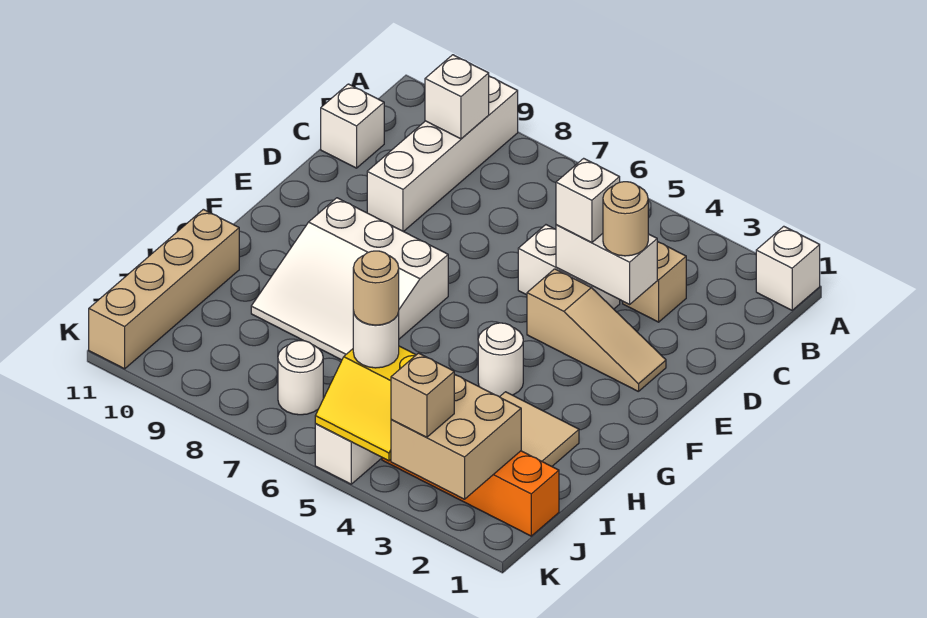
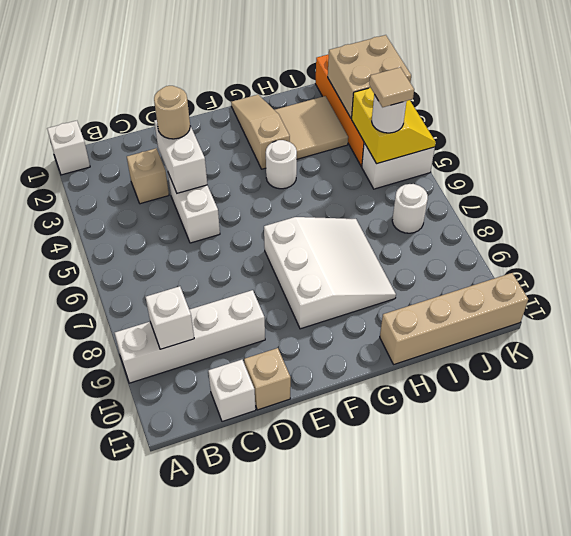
white 1x1 brick [556,158,620,243] -> none
tan 1x3 slope [527,269,666,392] -> tan 1x3 slope moved to [231,95,290,169]
tan 1x1 round brick [353,251,399,325] -> tan 1x1 tile [369,67,414,107]
tan 1x1 brick [391,353,454,437] -> tan 1x1 brick moved to [244,348,291,410]

